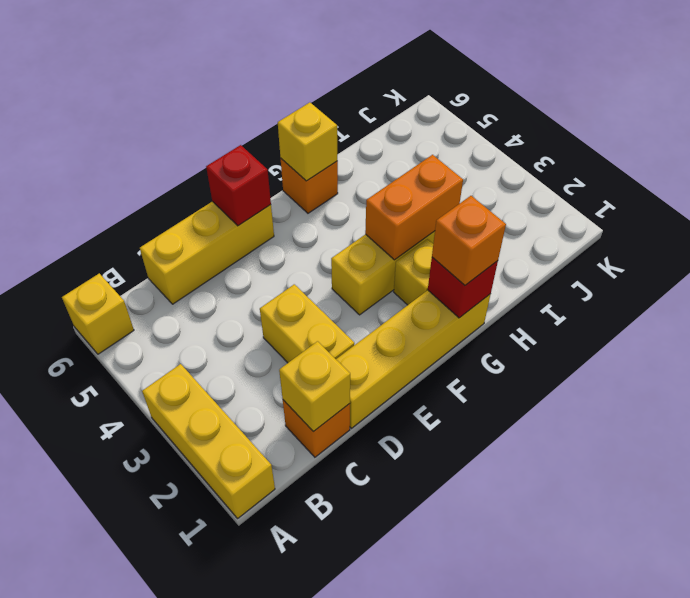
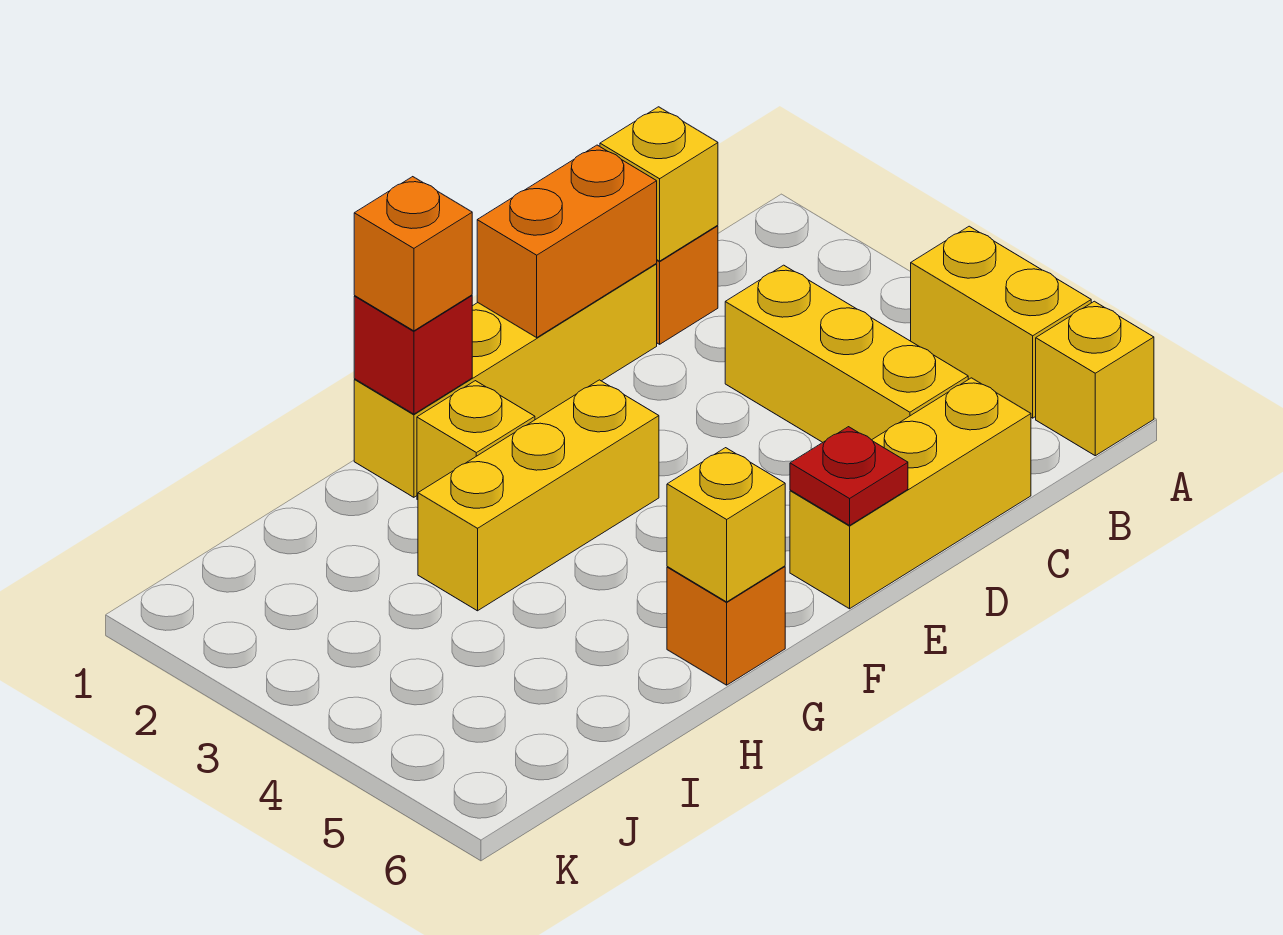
yellow 1x3 brick [142,364,275,519] -> yellow 1x3 brick moved to [725,265,968,443]
yellow 1x2 brick [260,284,354,363] -> yellow 1x2 brick moved to [911,226,1091,418]
red 1x1 brick [206,145,271,226] -> red 1x1 plate [790,427,908,525]
orange 1x2 brick [365,155,463,260] -> orange 1x2 brick moved to [477,145,657,337]

